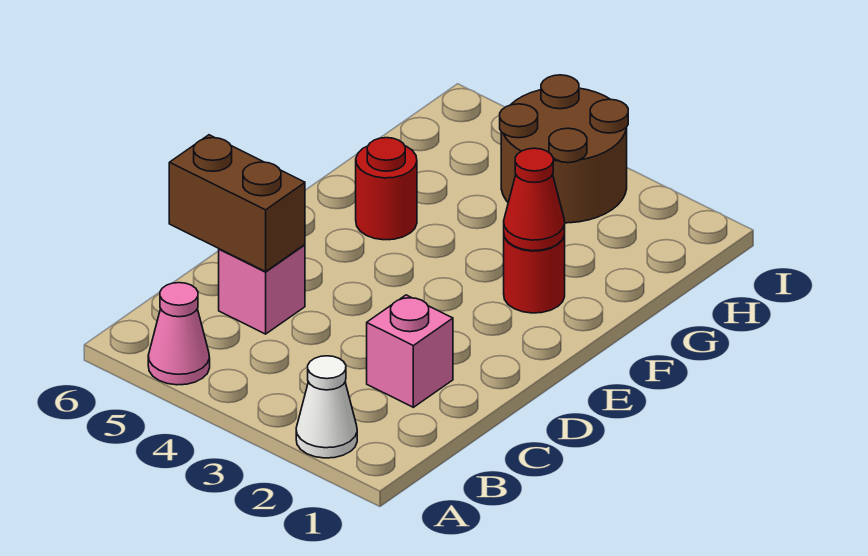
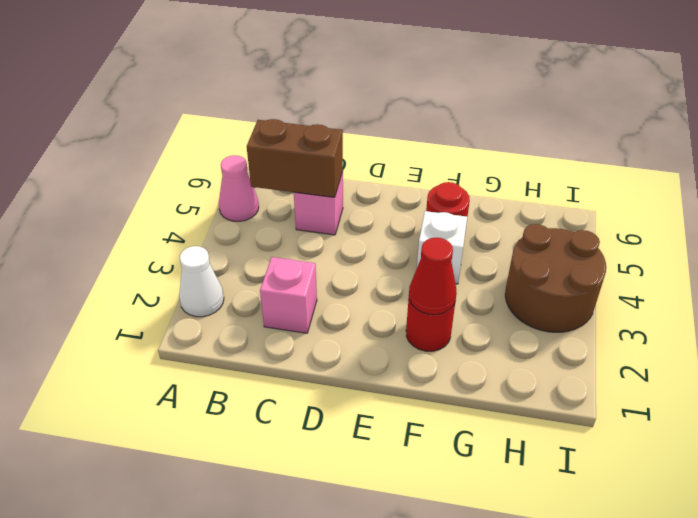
brown 1x2 brick [169,135,305,272] -> brown 1x2 brick turned to [247,119,343,197]
none -> white 1x1 brick [417,211,467,284]

